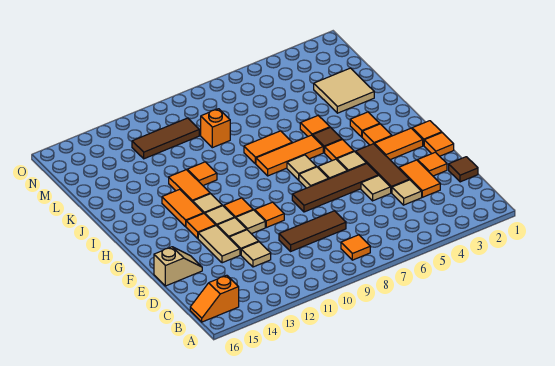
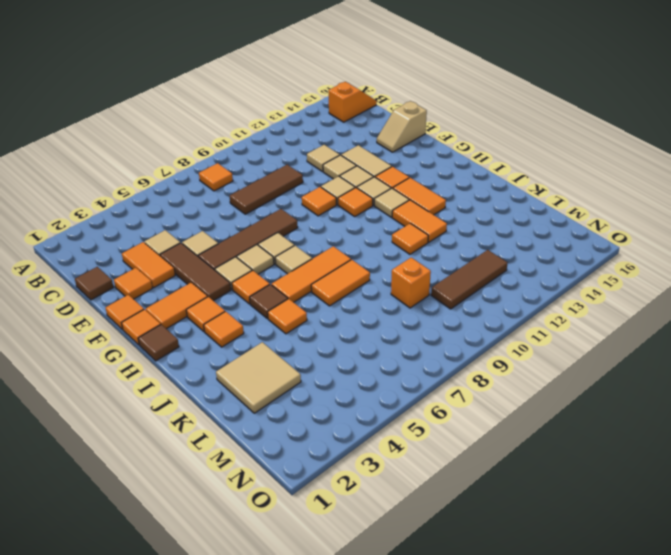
none -> brown 1x1 tile [138,324,179,361]

